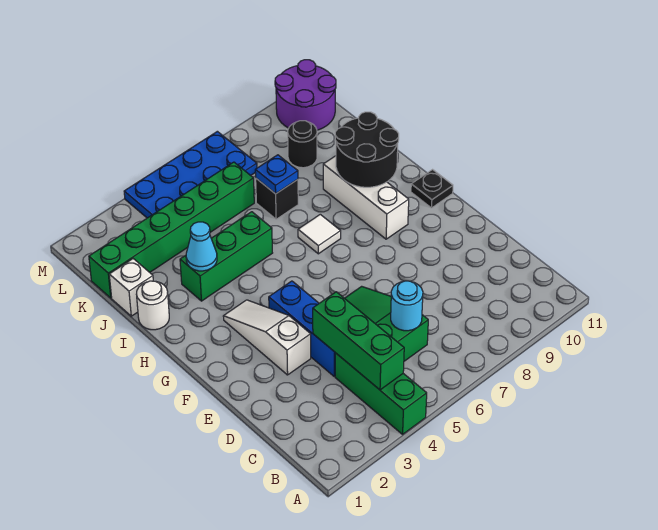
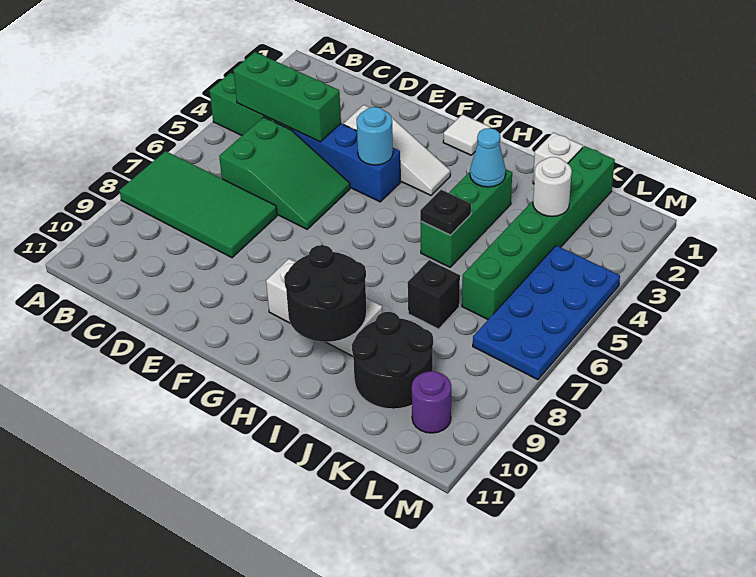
none -> green 2x4 tile [119,151,277,258]
cyan 1x1 round brick [391,281,423,331] -> cyan 1x1 round brick moved to [357,107,393,165]
black 1x1 plate [411,170,453,208] -> black 1x1 plate moved to [420,190,471,235]
white 1x1 tile [298,214,341,254] -> white 1x1 tile moved to [443,115,490,155]
white 1x1 round brick [136,281,169,330] -> white 1x1 round brick moved to [533,157,572,216]
blue 1x1 plate [255,155,298,194] -> none
black 1x1 round brick [288,121,317,168] -> black 2x2 round brick [352,312,433,409]
purple 2x2 round brick [275,60,336,130] -> purple 1x1 round brick [412,371,451,433]

